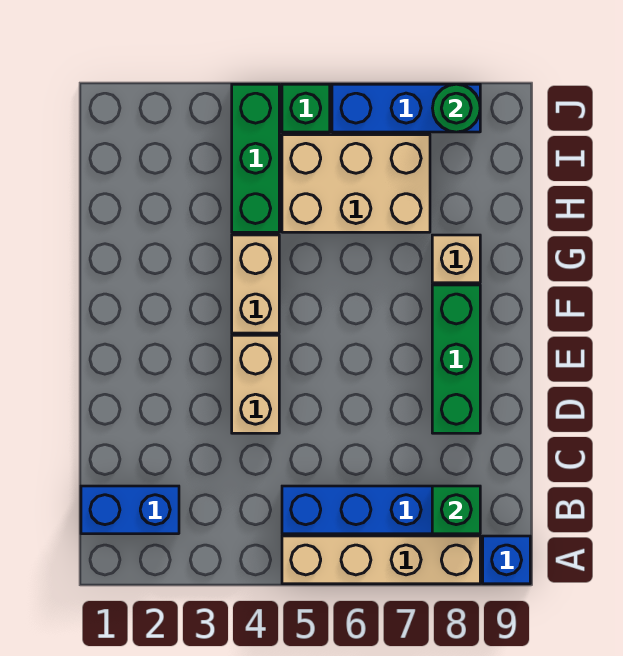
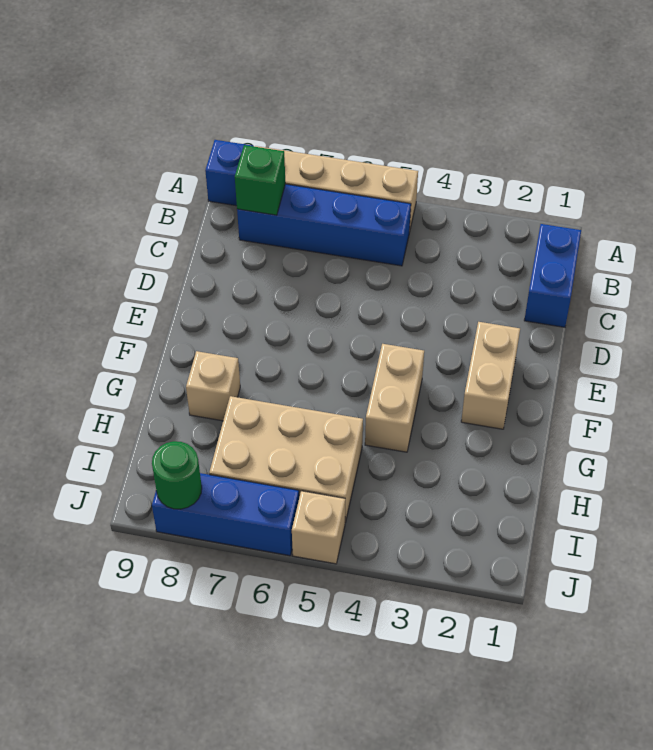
blue 1x2 brick [81,486,179,534] -> blue 1x2 brick turned to [524,224,581,327]
tan 1x2 brick [232,335,279,433] -> tan 1x2 brick moved to [461,322,520,429]
green 1x3 brick [432,285,480,433] -> none
green 1x3 brick [232,84,279,232] -> none
green 1x1 brick [282,84,330,132] -> tan 1x1 brick [292,491,345,564]

